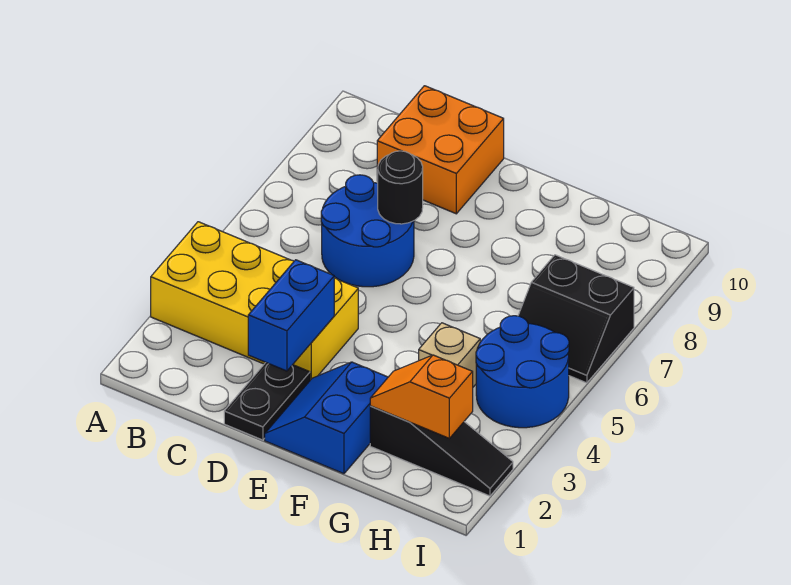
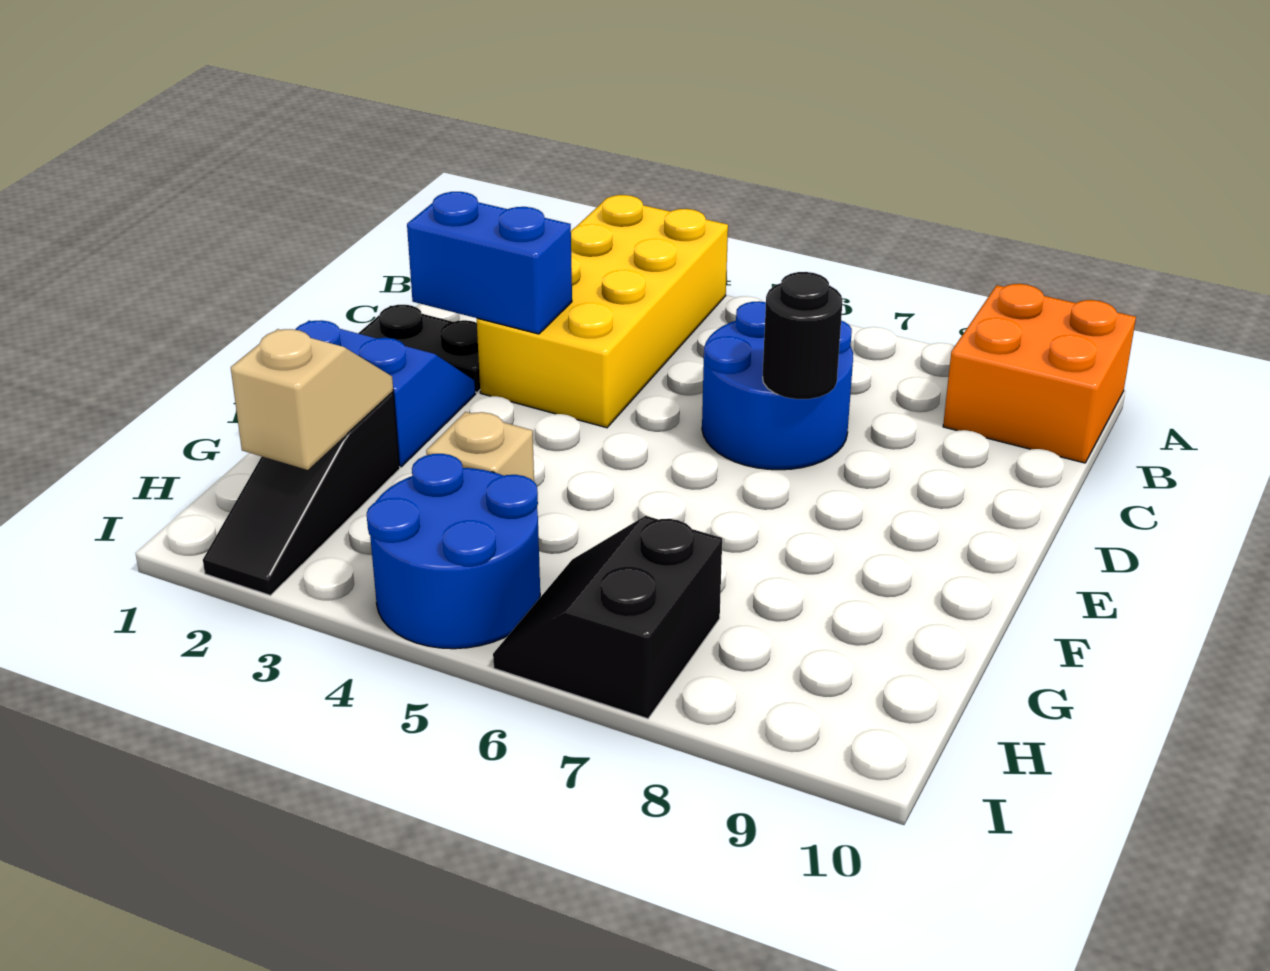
orange 2x2 brick [377,86,504,214] -> orange 2x2 brick moved to [943,284,1136,463]
orange 1x2 slope [370,355,473,438] -> tan 1x2 slope [231,329,393,470]

